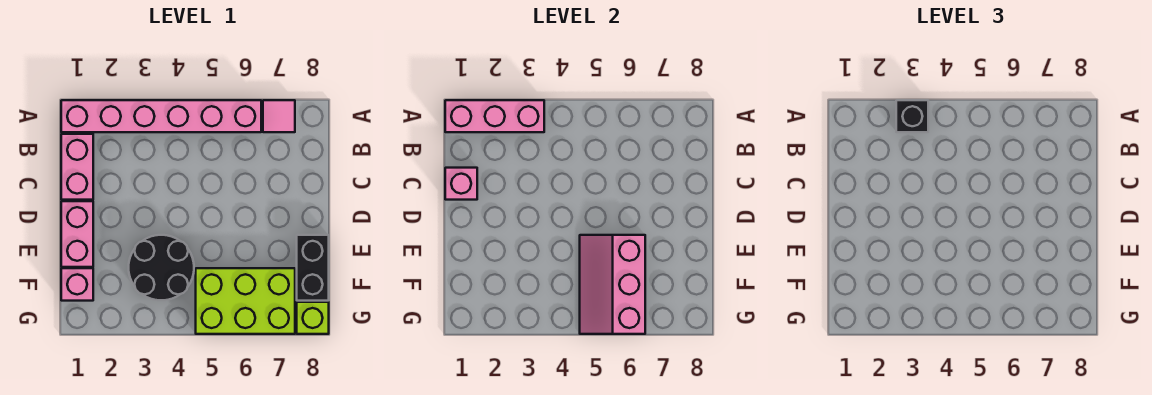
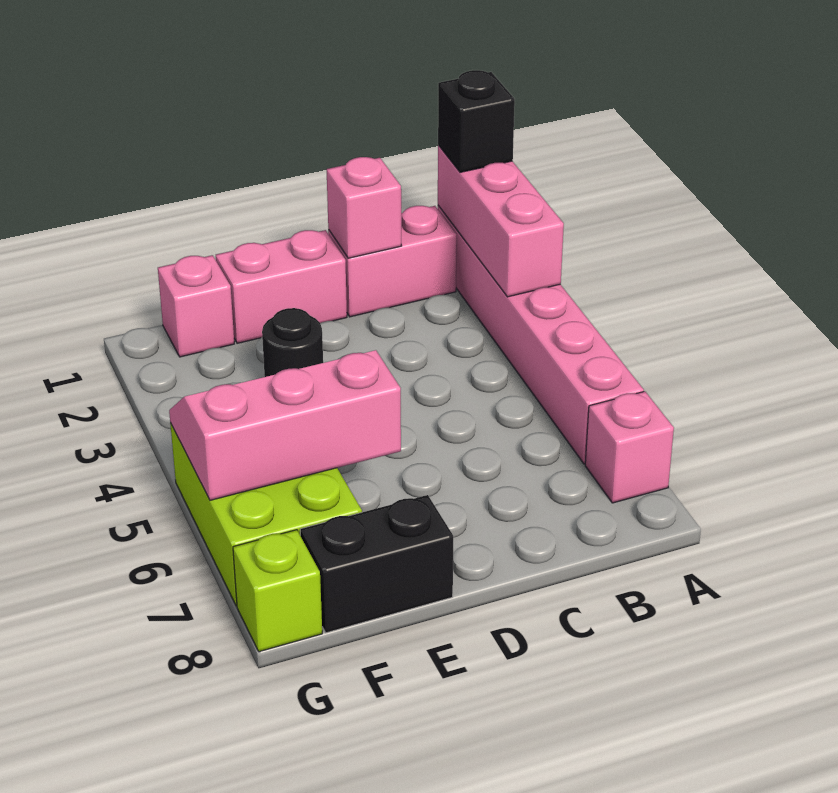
black 1x1 brick [896,100,928,132] -> black 1x1 brick moved to [438,70,515,172]
pink 1x1 tile [263,100,295,132] -> pink 1x1 brick [585,391,674,503]
black 2x2 round brick [129,235,194,300] -> black 1x1 round brick [262,308,323,377]

